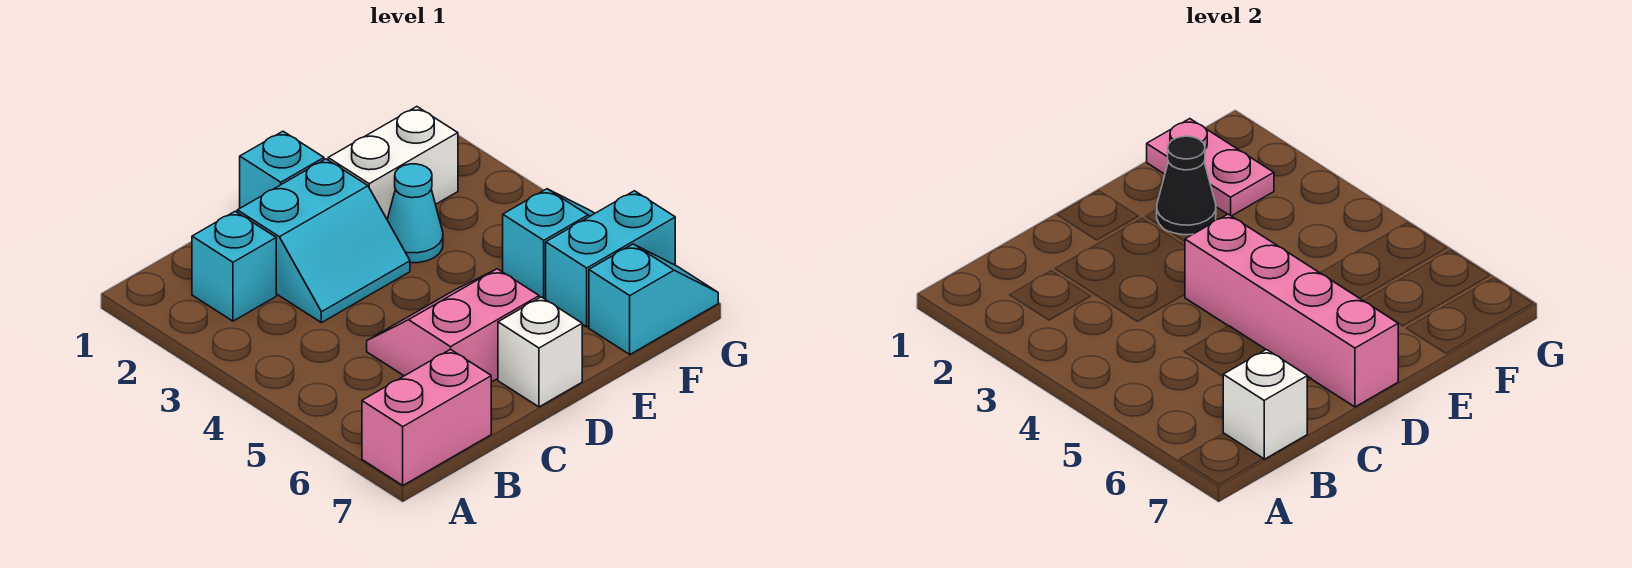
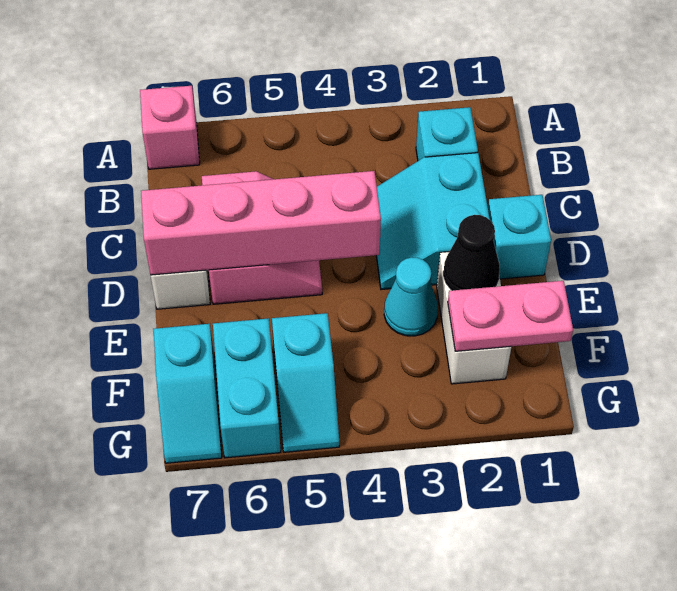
pink 1x2 brick [362,349,491,485] -> pink 1x1 brick [140,86,200,169]
white 1x1 brick [1223,350,1307,459] -> none

